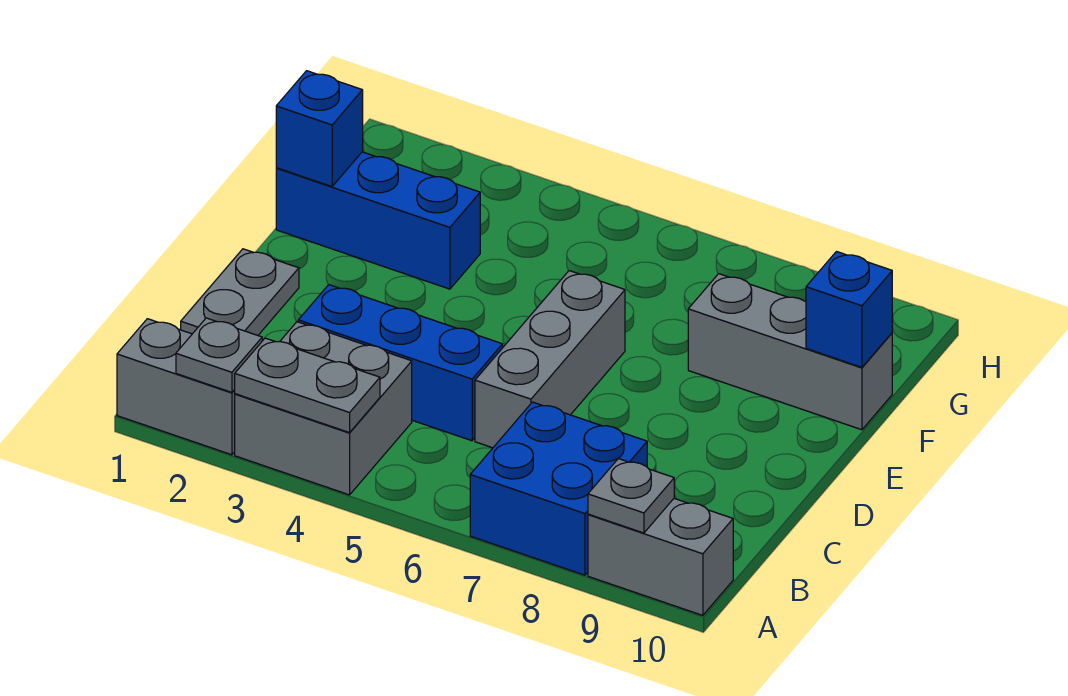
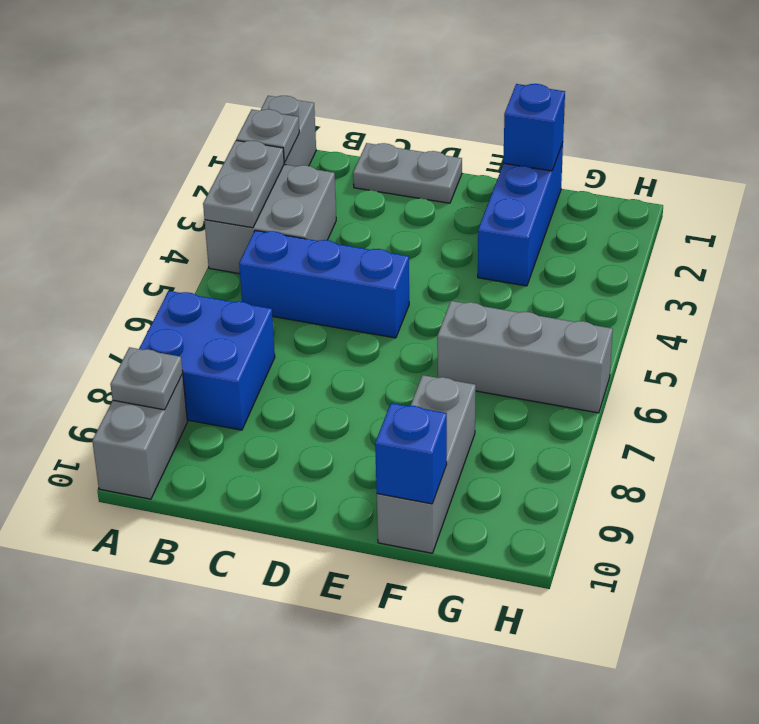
blue 1x3 brick [298,285,503,441] -> blue 1x3 brick turned to [239,230,409,338]
grey 1x3 brick [475,271,625,448] -> grey 1x3 brick moved to [437,301,613,413]

